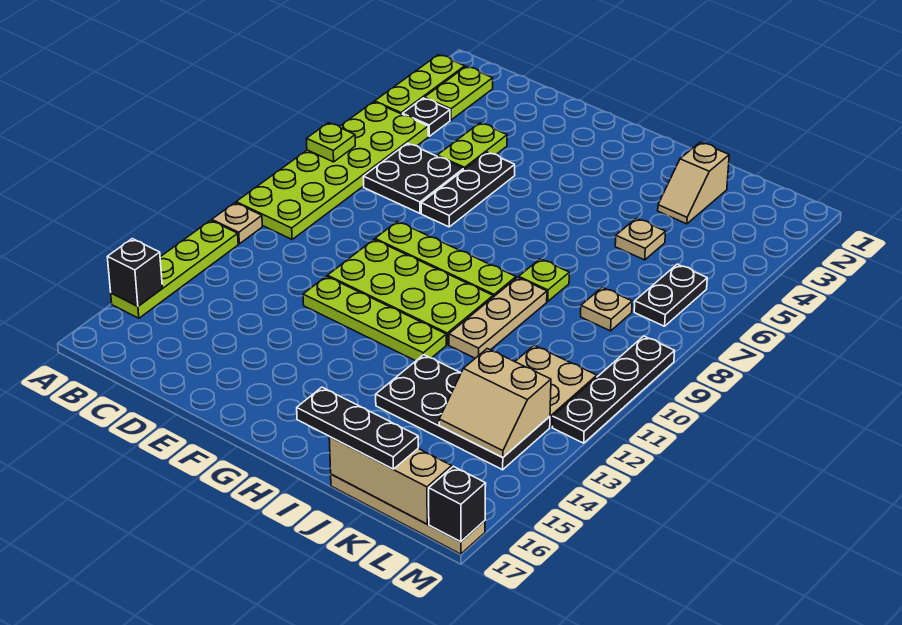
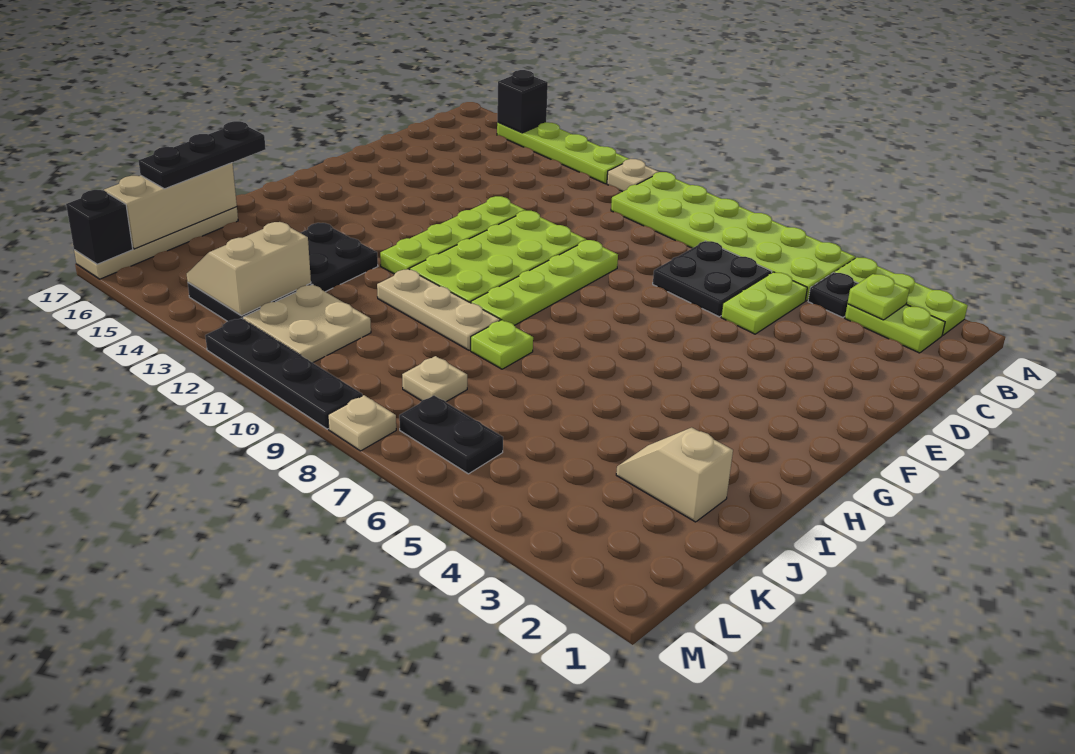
lime 1x1 plate [307,123,355,162] -> lime 1x1 plate moved to [847,274,909,320]
lime 1x2 plate [437,123,507,169] -> lime 1x2 plate turned to [721,272,807,334]
black 1x3 plate [421,152,515,227] -> none
tan 1x1 plate [615,218,666,260] -> tan 1x1 plate moved to [328,395,396,451]

